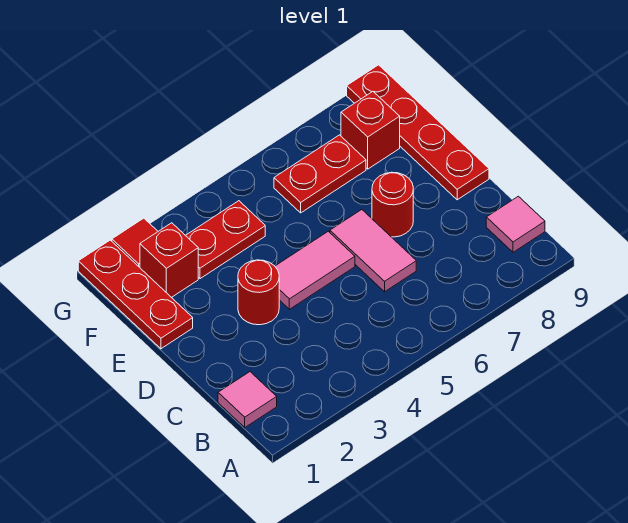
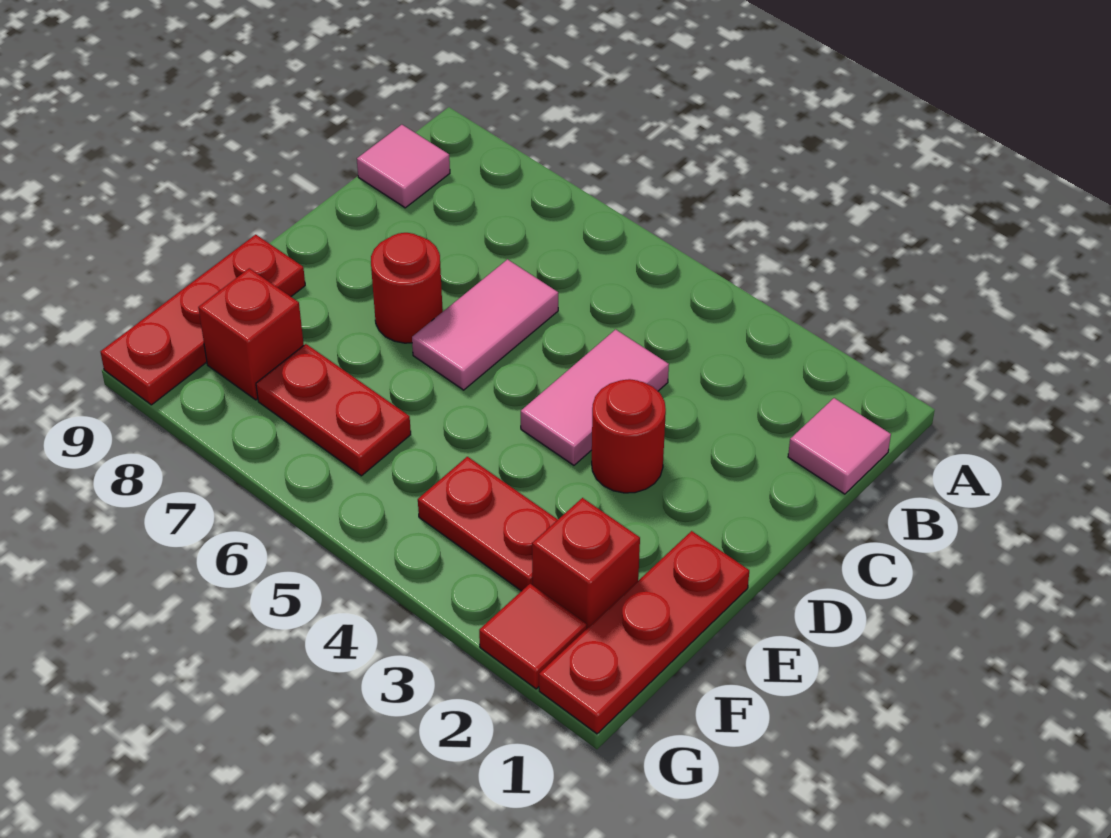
pink 1x2 tile [275,231,355,309] -> pink 1x2 tile turned to [521,329,669,465]
red 1x4 plate [347,65,489,200] -> red 1x3 plate [101,235,305,405]

